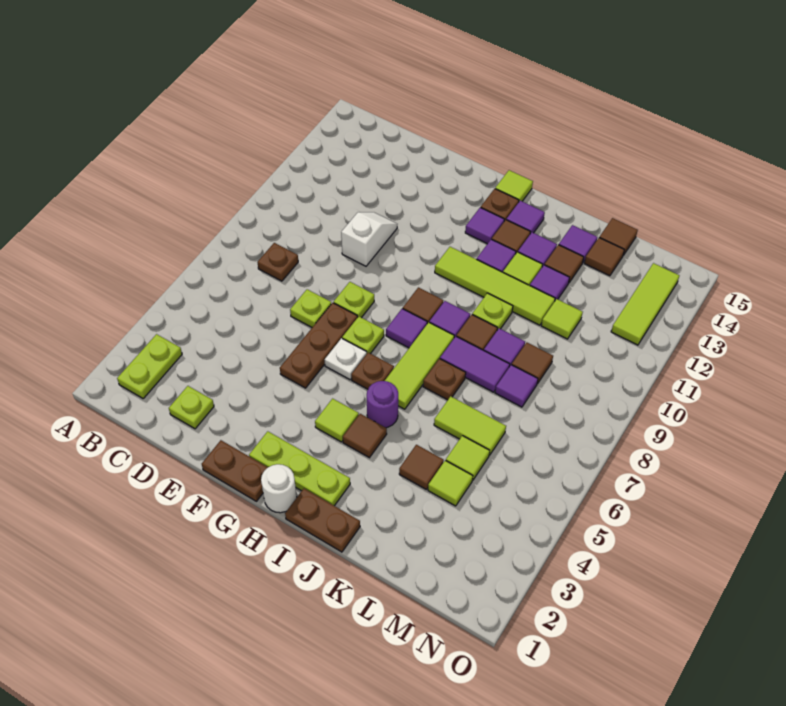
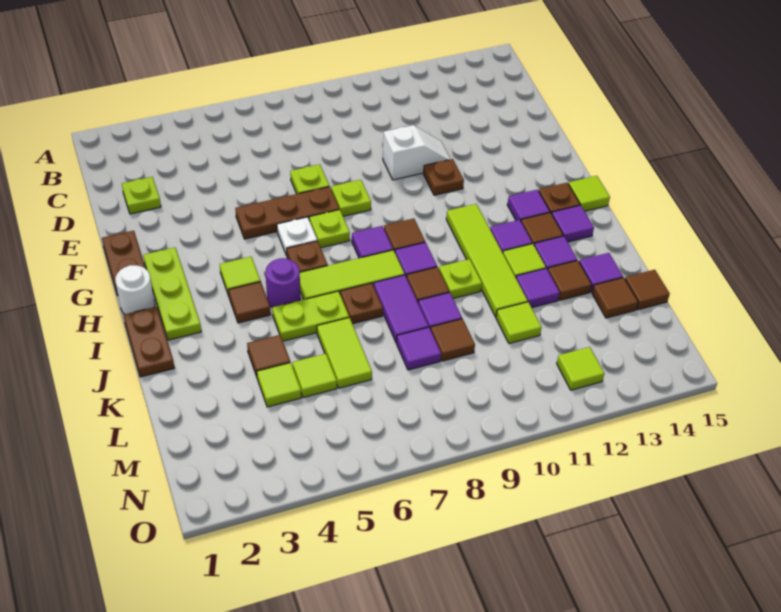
lime 1x2 plate [117,334,182,399] -> lime 1x2 plate moved to [272,291,349,341]
brown 1x1 plate [257,243,298,281] -> brown 1x1 plate moved to [424,159,464,195]
lime 1x3 tile [611,263,679,345] -> lime 1x1 tile [557,347,604,390]

